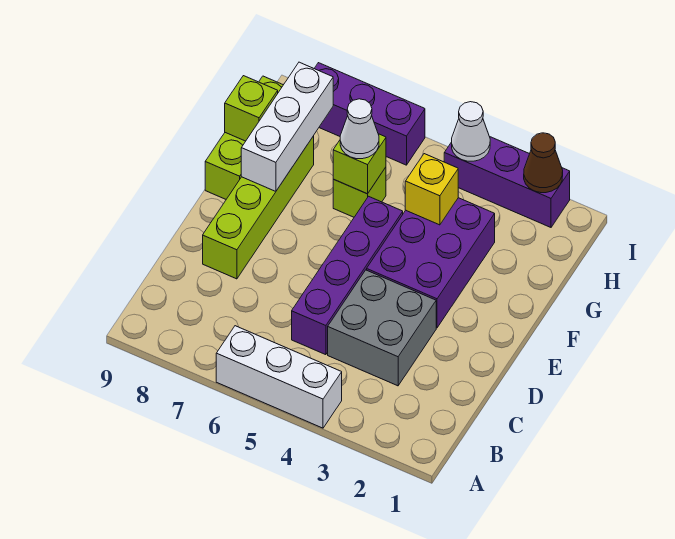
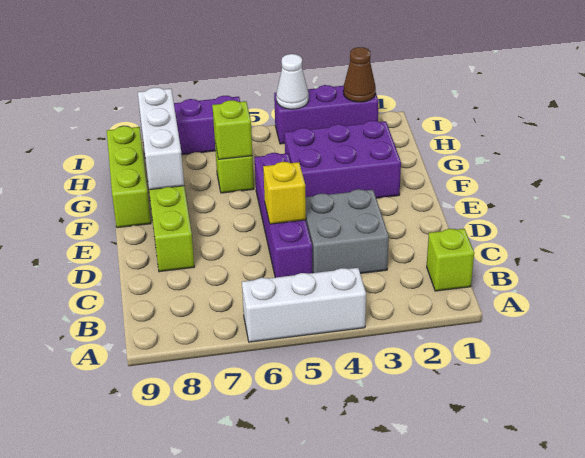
purple 2x3 brick [367,198,495,328] -> purple 2x3 brick turned to [285,121,401,198]
yellow 1x1 brick [405,154,458,225] -> yellow 1x1 brick moved to [263,162,306,224]
white 1x1 cone [340,99,379,159] -> none
lime 1x1 brick [225,76,278,141] -> lime 1x1 brick moved to [427,229,474,291]

